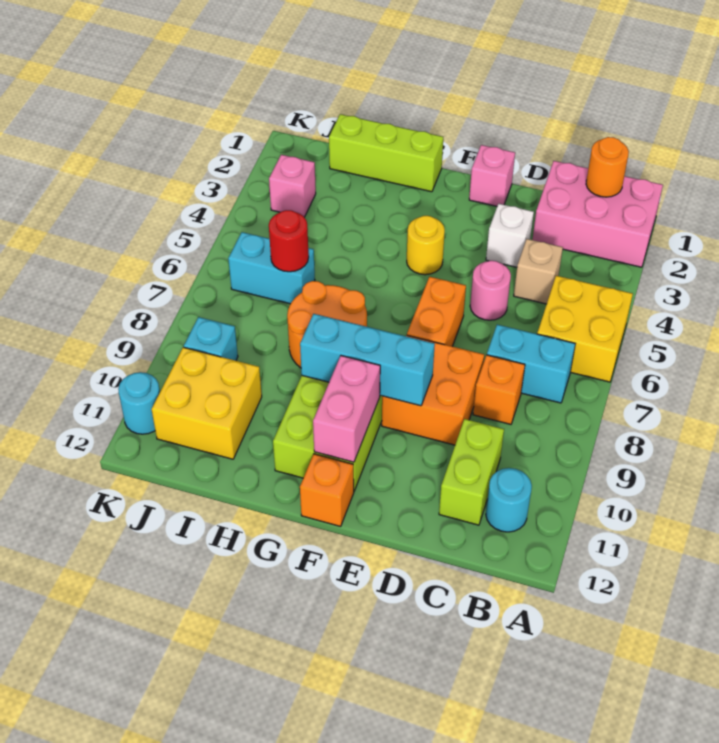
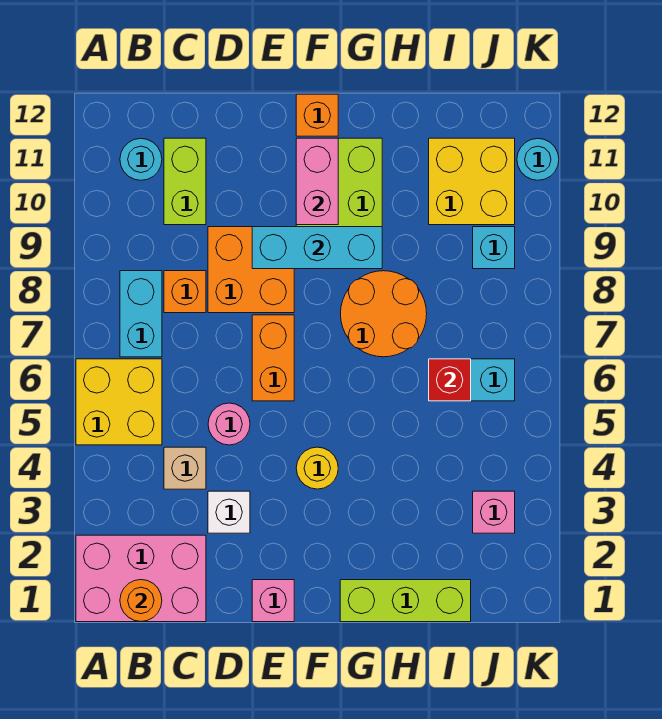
cyan 1x2 brick [487,325,575,403] -> cyan 1x2 brick turned to [120,271,162,357]
red 1x1 round brick [269,210,309,272] -> red 1x1 brick [429,359,471,401]

